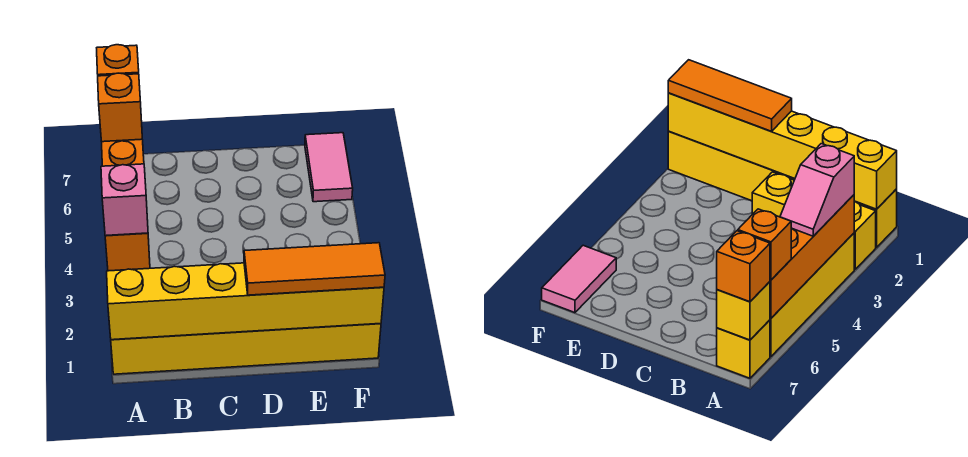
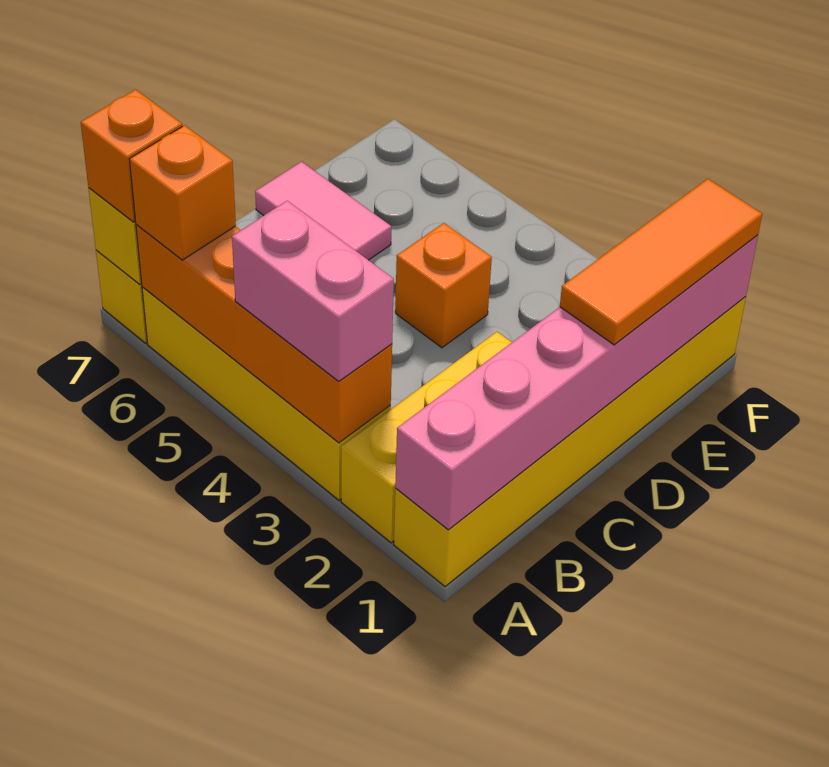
yellow 1x6 brick [107,263,384,340] -> pink 1x6 brick [395,235,758,530]
pink 1x2 slope [101,164,148,236] -> pink 1x2 brick [232,201,394,381]
none -> orange 1x1 brick [395,223,492,348]
pink 1x2 tile [305,133,353,202] -> pink 1x2 tile moved to [255,162,391,260]

